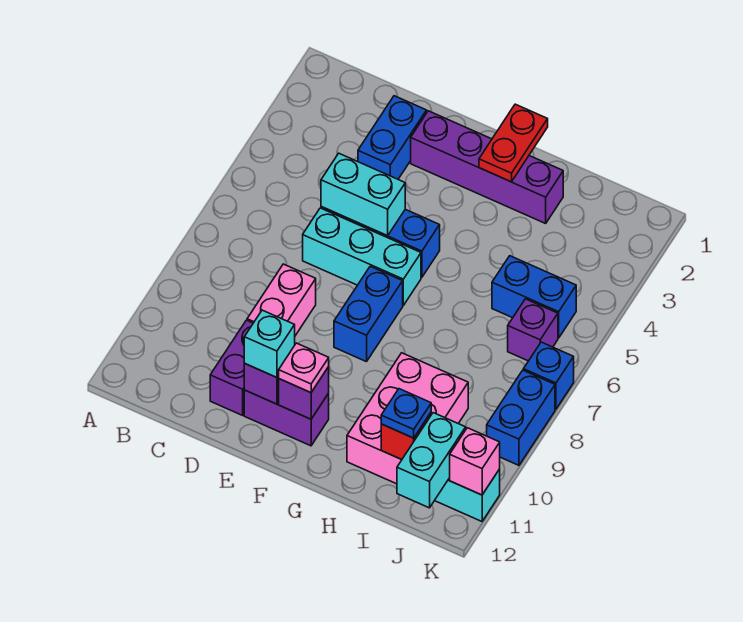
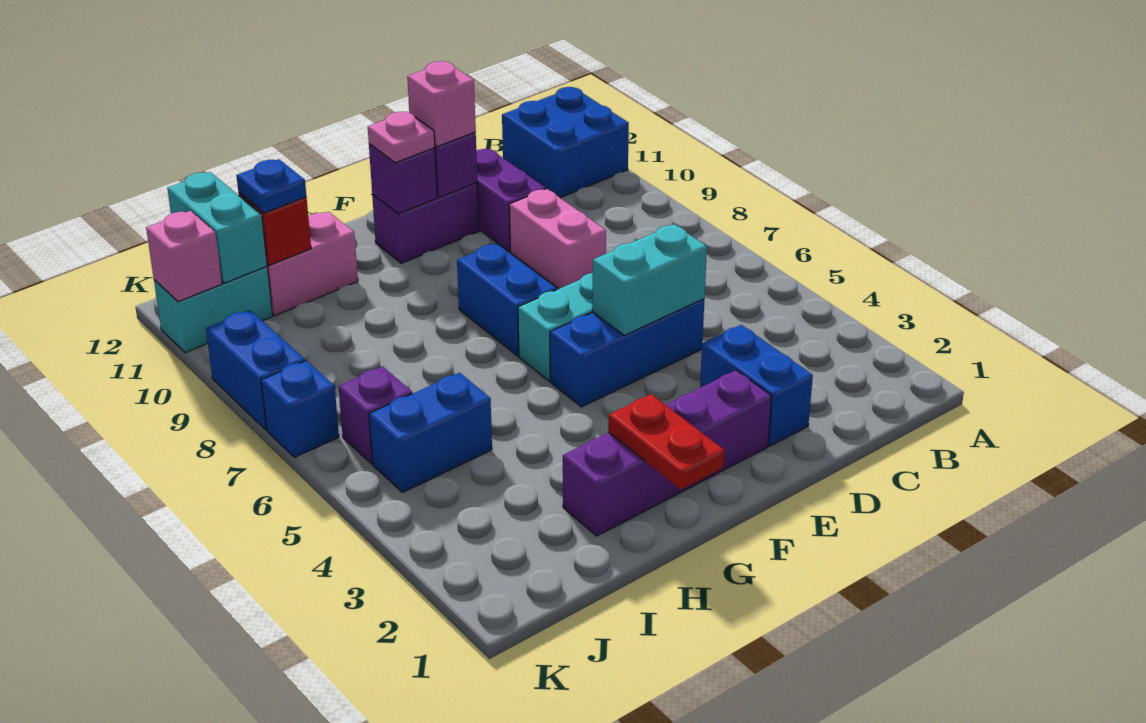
none -> blue 2x2 brick [502,87,629,198]
cyan 1x1 brick [244,310,295,378] -> pink 1x1 brick [407,61,476,147]
pink 2x3 brick [347,353,468,484] -> pink 1x2 brick [267,212,358,315]

